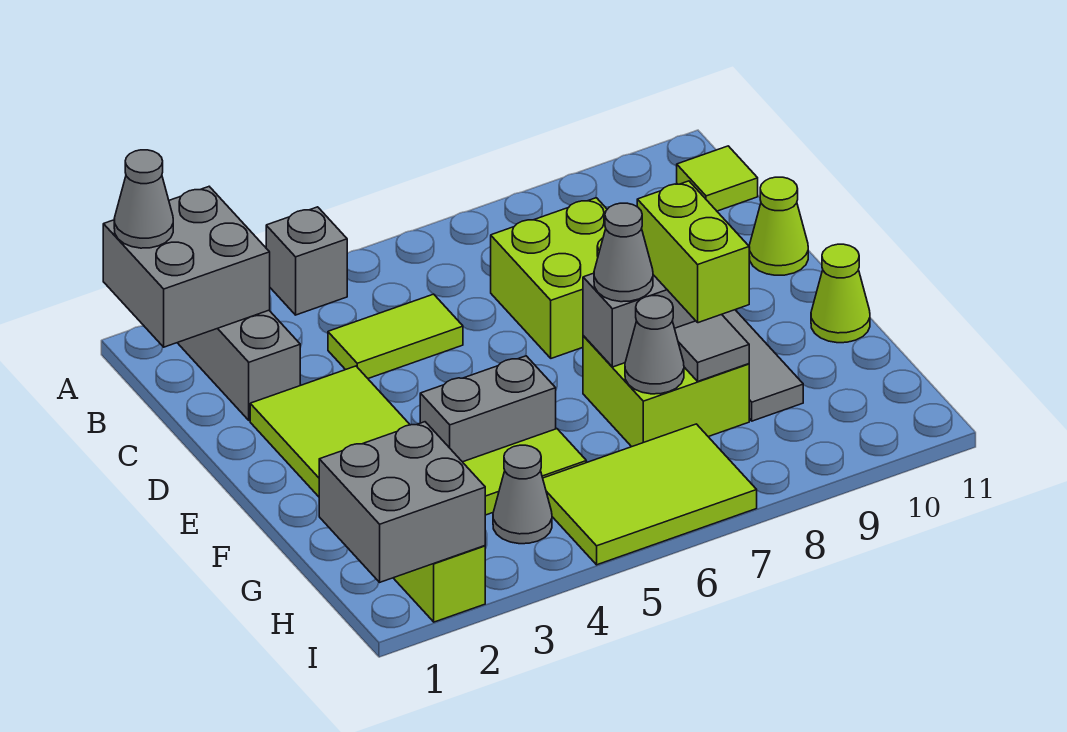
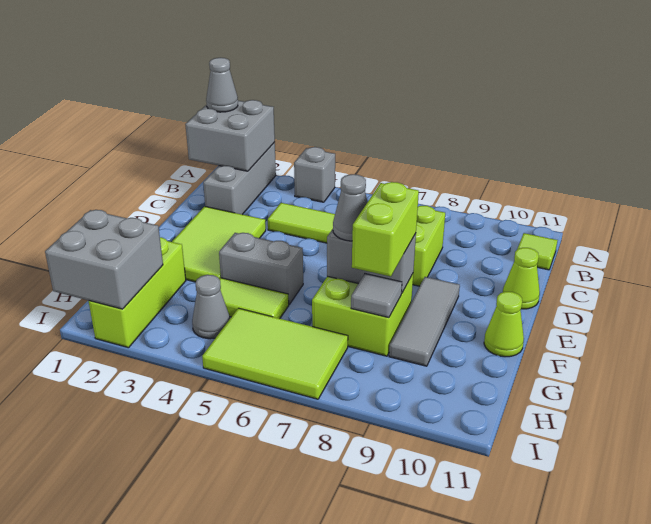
grey 1x1 cone [625,296,684,394] -> none

